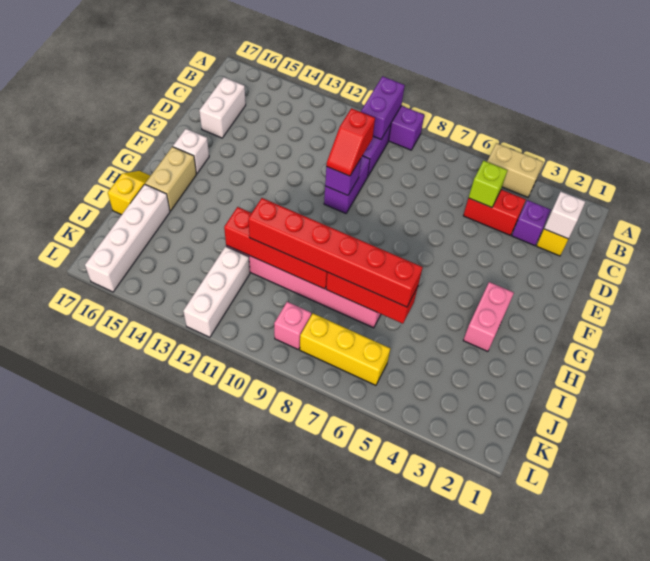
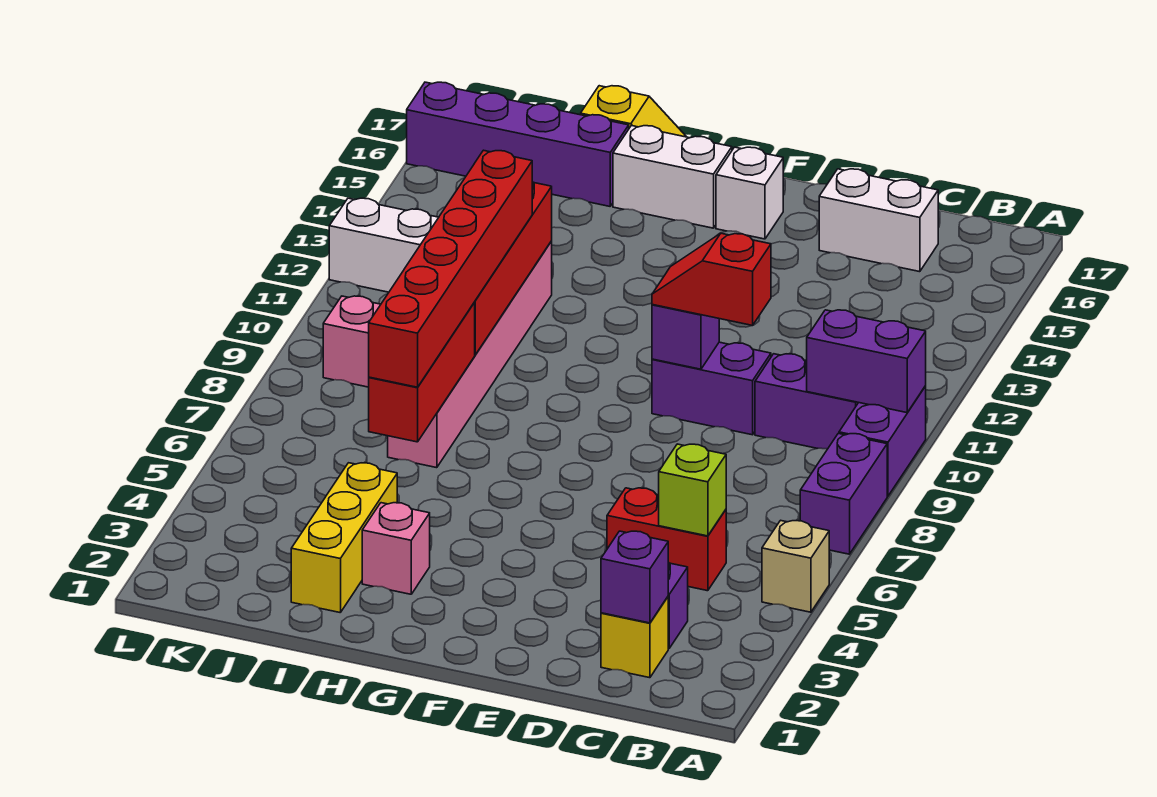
tan 1x2 brick [487,143,543,197] -> tan 1x1 brick [762,520,829,612]
none -> purple 1x2 brick [800,433,887,554]
white 1x1 brick [544,192,585,239] -> purple 1x1 brick [601,531,668,623]
red 1x2 brick [463,190,526,235] -> red 1x2 brick turned to [607,488,726,591]
pink 1x2 brick [463,282,514,351] -> pink 1x1 brick [362,503,430,594]
tan 1x2 brick [145,147,197,211] -> white 1x2 brick [613,126,732,228]
white 1x4 brick [85,184,170,292] -> purple 1x4 brick [407,82,629,206]
yellow 1x3 brick [300,314,390,385] -> yellow 1x3 brick moved to [291,463,397,613]

